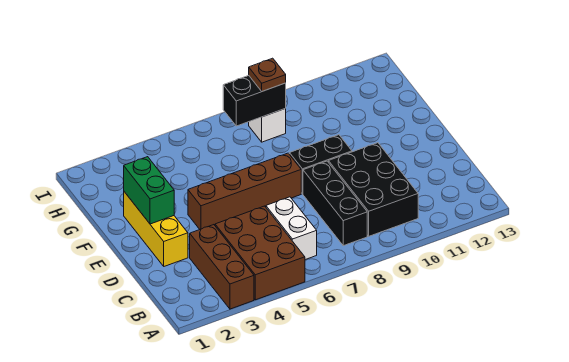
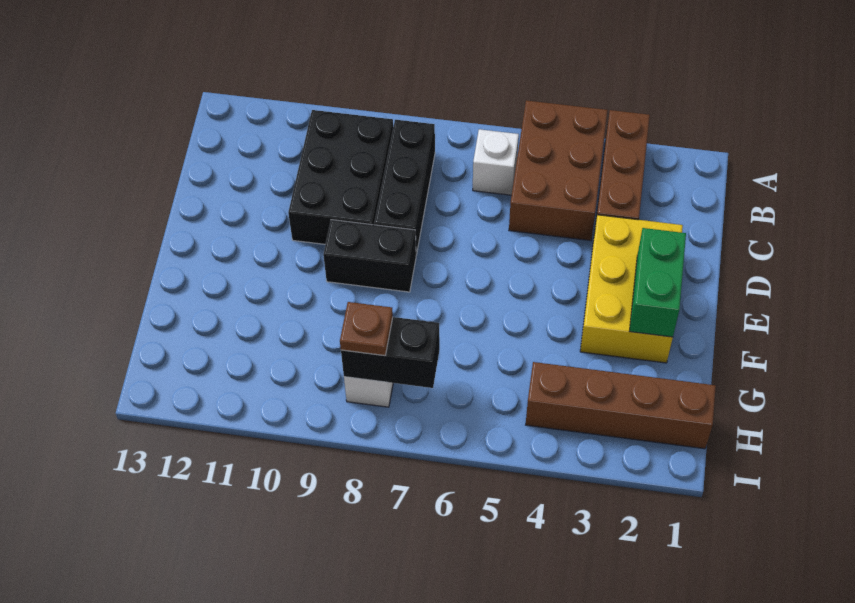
white 1x2 brick [266,197,317,260] -> white 1x1 brick [473,129,519,195]
yellow 1x3 brick [124,192,188,266] -> yellow 2x3 brick [580,215,683,363]
brown 1x4 brick [188,153,301,229] -> brown 1x4 brick moved to [526,362,716,449]

